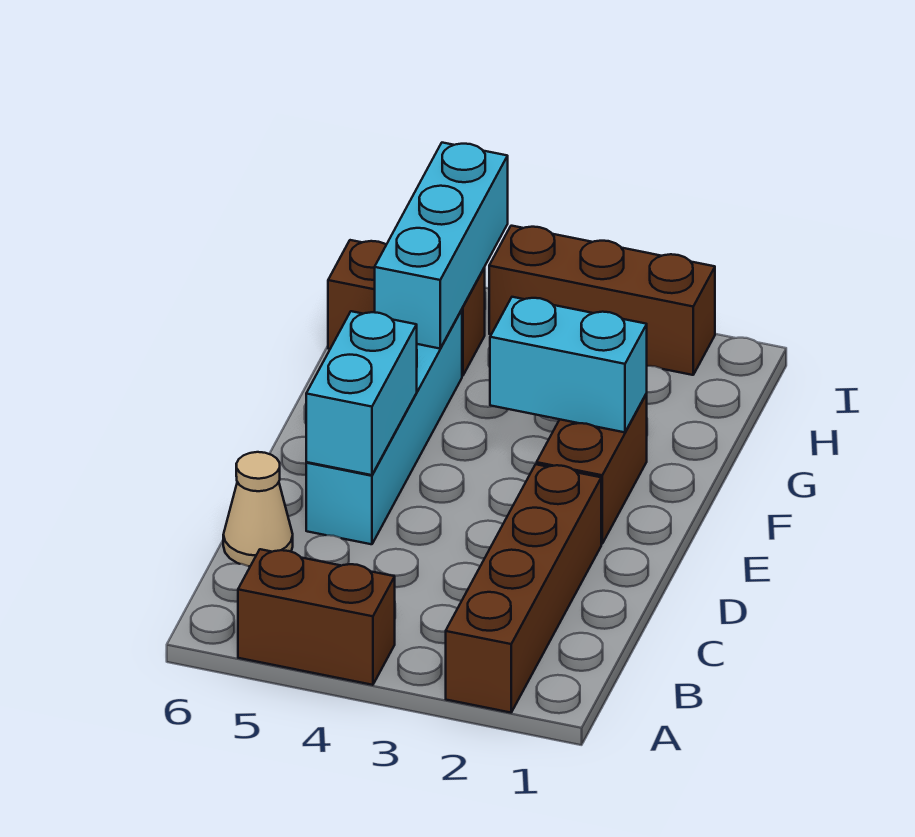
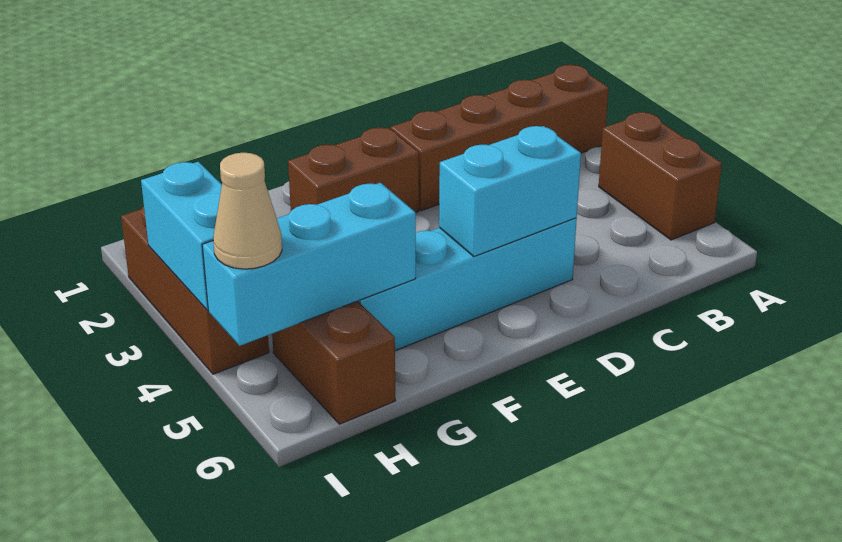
tan 1x1 cone [223,452,293,566] -> tan 1x1 cone moved to [213,153,282,269]
cyan 1x2 brick [490,297,647,432] -> cyan 1x2 brick moved to [141,162,222,310]

